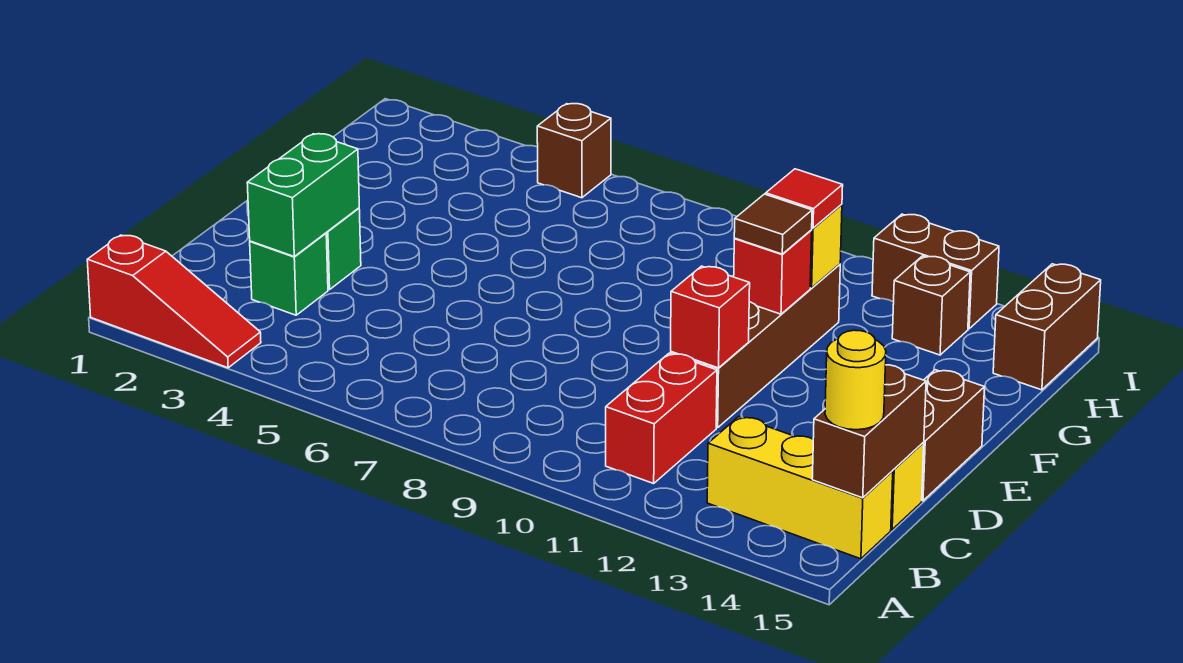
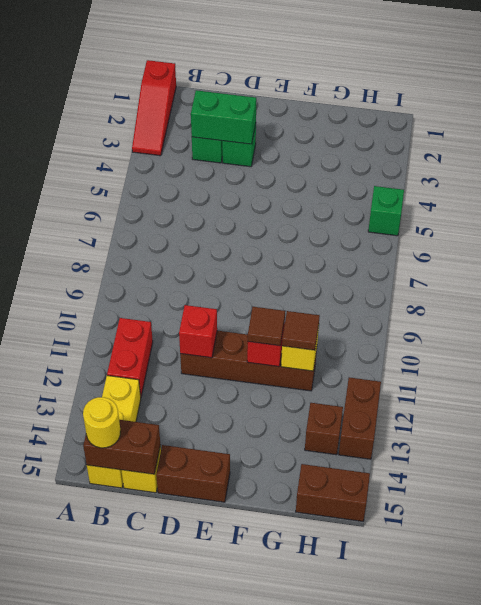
red 1x2 brick [606,353,717,483] -> red 1x2 brick turned to [107,318,153,396]
red 1x1 tile [766,169,843,228] -> brown 1x1 tile [282,311,320,350]
brown 1x1 brick [537,104,611,198] -> green 1x1 brick [368,186,404,236]

